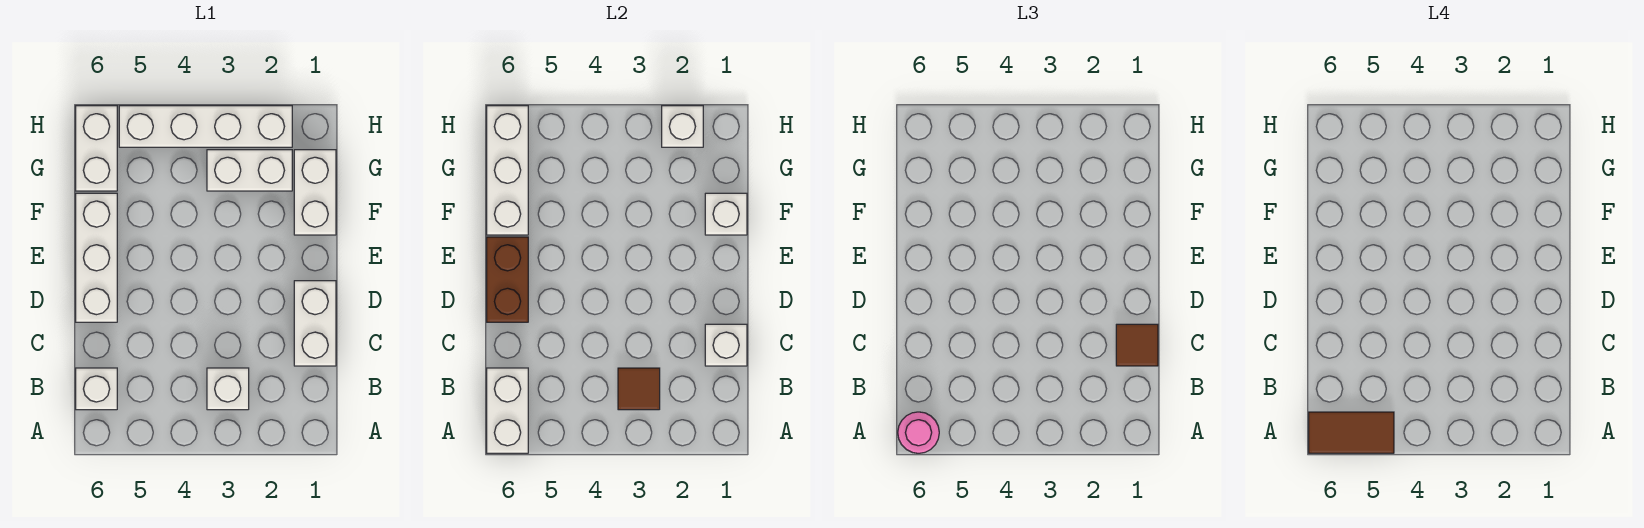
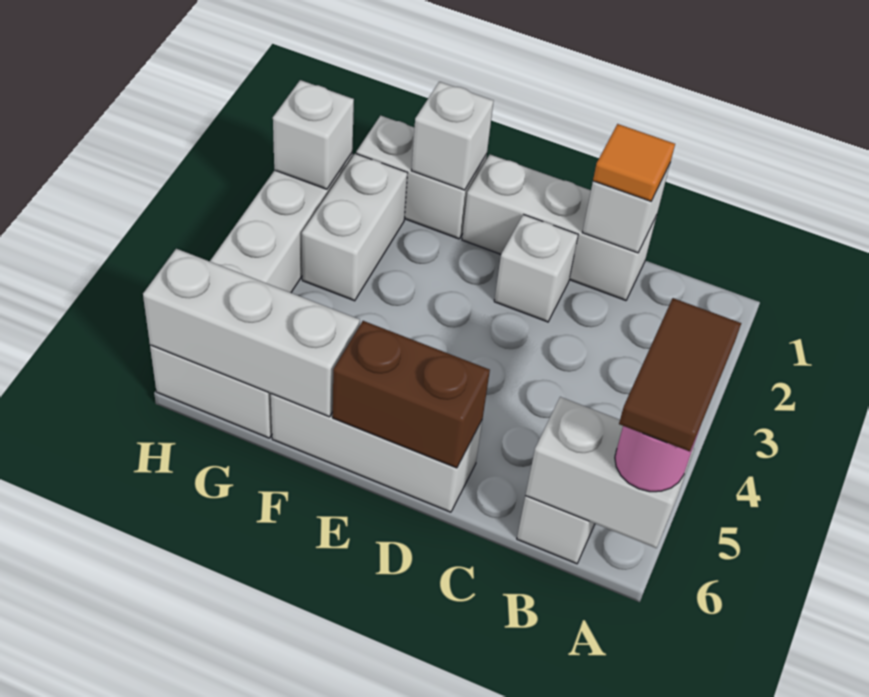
white 1x1 brick [207,368,249,410] -> white 1x1 brick moved to [494,215,578,322]
brown 1x1 tile [618,368,660,410] -> none
white 1x2 brick [294,281,336,366] -> white 1x3 brick [462,155,657,301]
brown 1x1 tile [1116,324,1158,366] -> orange 1x1 tile [593,124,675,201]

